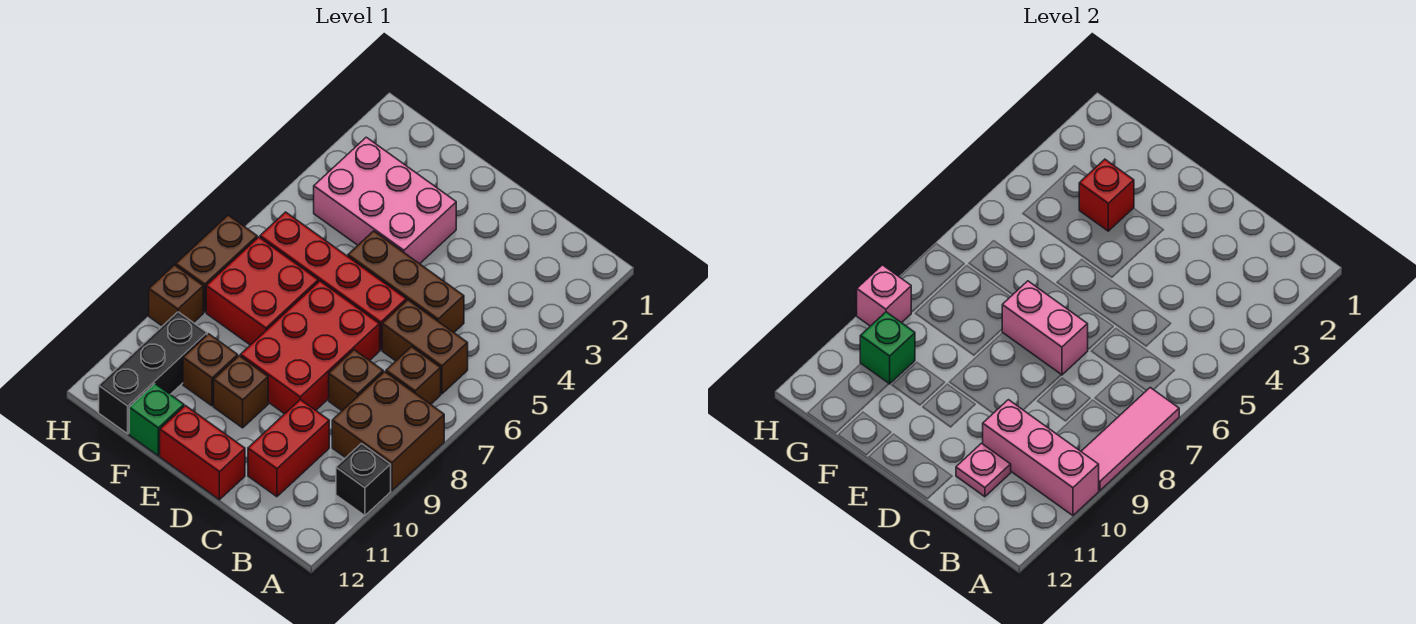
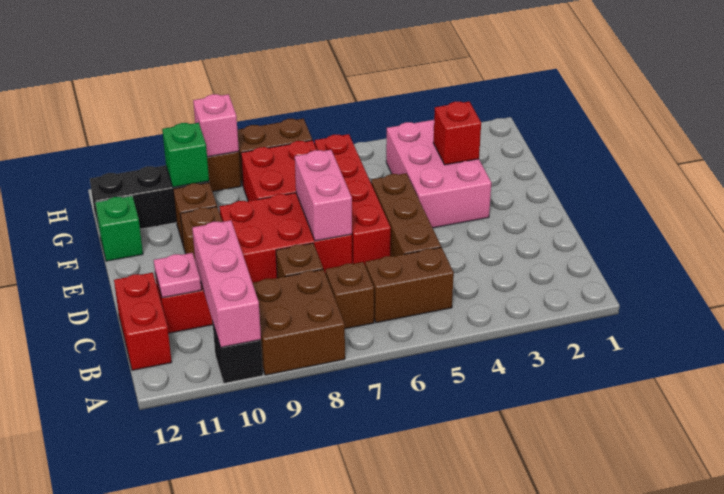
pink 1x3 tile [1081,388,1179,491] -> none
brown 1x2 brick [382,300,468,394] -> brown 1x2 brick turned to [365,247,454,323]
red 1x2 brick [160,406,245,500] -> red 1x2 brick moved to [114,273,172,370]

